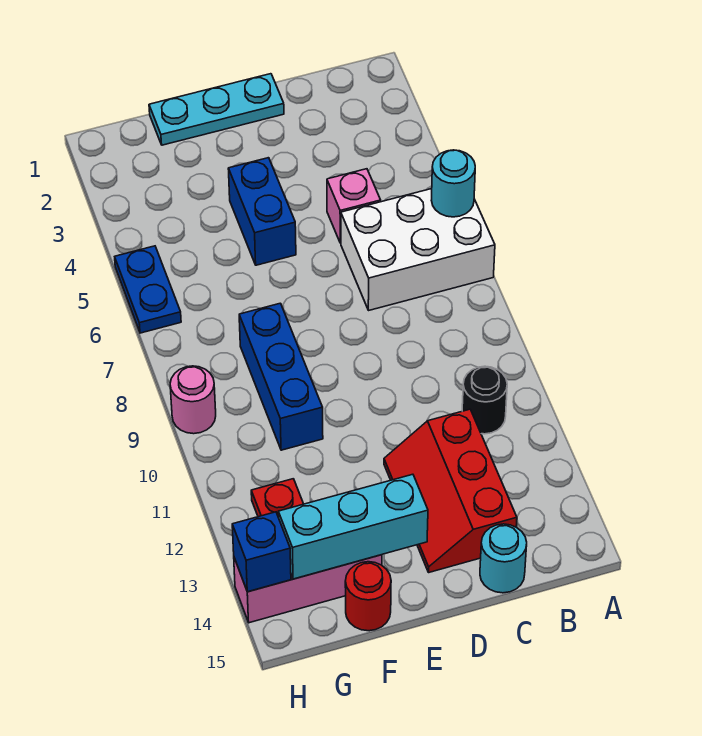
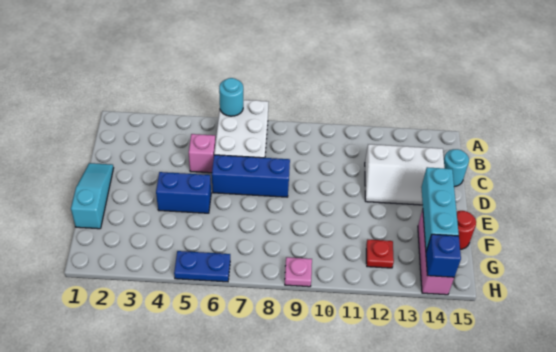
black 1x1 round brick [462,366,507,434] -> none
red 2x3 slope [384,409,517,572] -> white 2x3 slope [365,144,444,205]
cyan 1x3 plate [149,74,284,145] -> cyan 1x3 slope [71,163,113,229]
blue 1x3 brick [239,303,323,450] -> blue 1x3 brick moved to [212,155,290,197]
pink 1x1 round brick [170,366,216,434] -> pink 1x1 plate [285,257,312,287]

